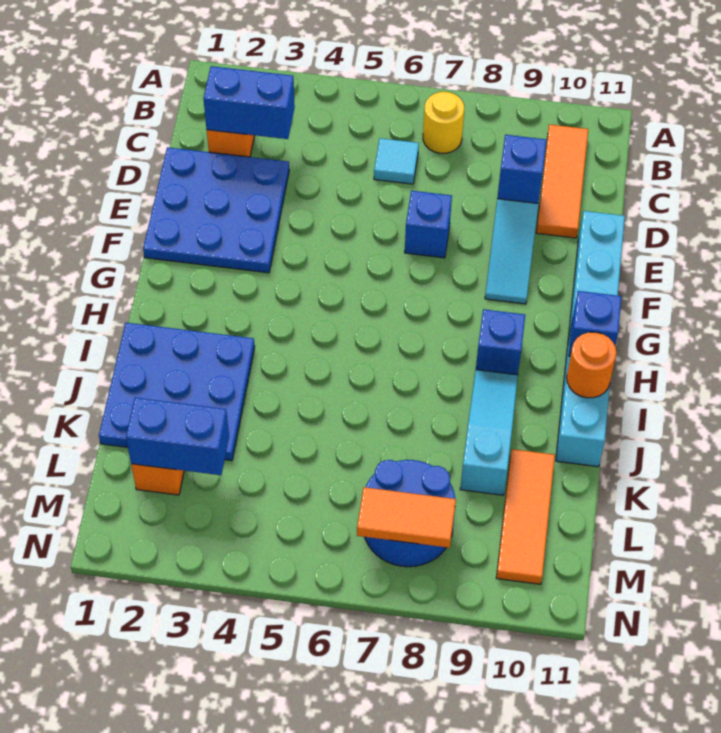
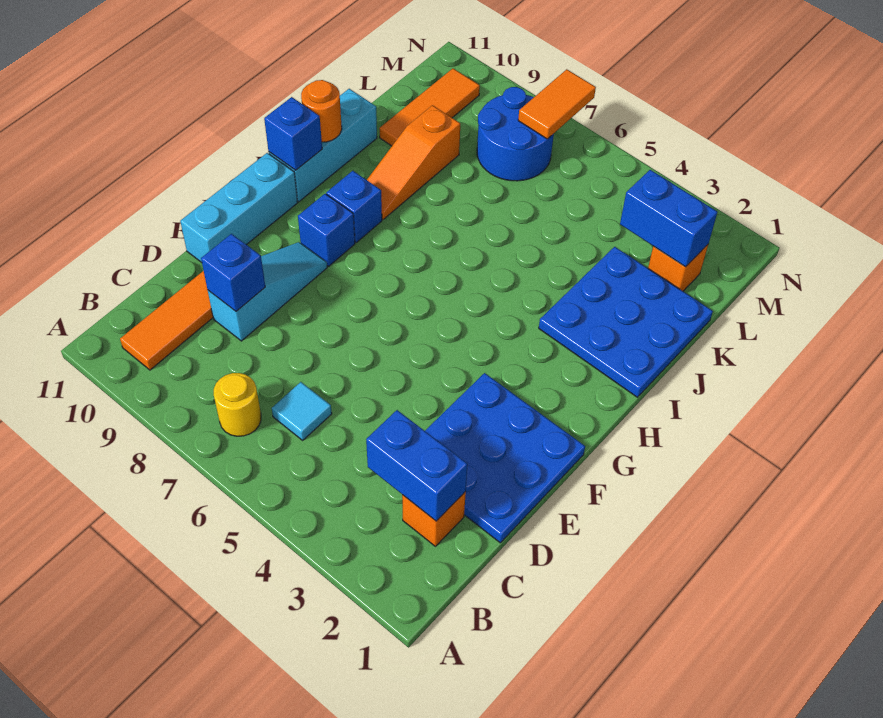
blue 1x1 brick [405,191,452,258] -> blue 1x1 brick moved to [298,194,355,266]
cyan 1x3 slope [460,370,518,495] -> orange 1x3 slope [367,105,460,219]
orange 1x2 tile [357,487,456,548] -> orange 1x2 tile turned to [518,69,596,139]

